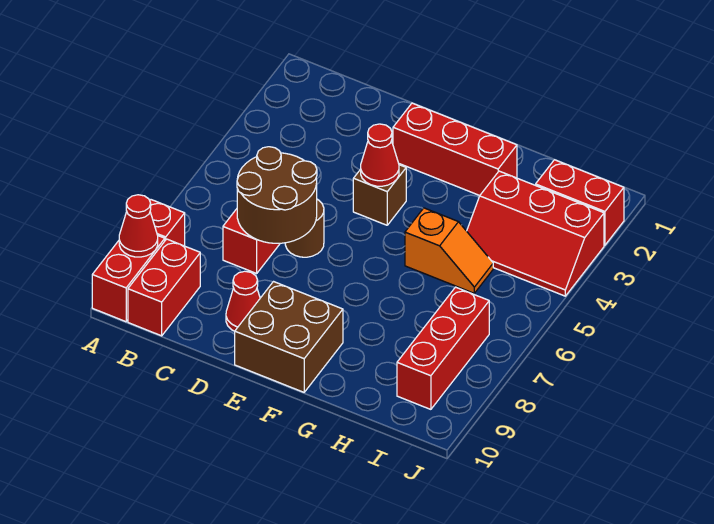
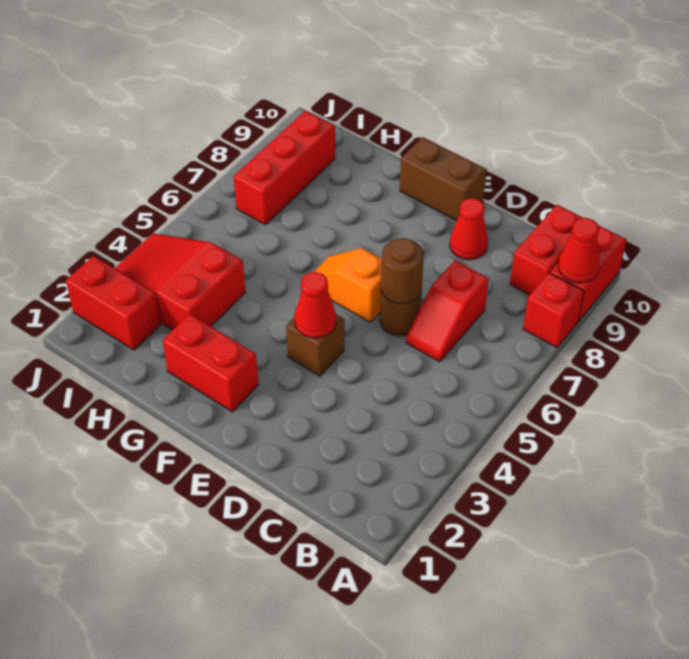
brown 2x2 round brick [237,147,317,243] -> brown 1x1 round brick [381,238,424,304]
red 1x3 brick [393,103,517,195] -> red 1x2 brick [163,314,258,412]
brown 2x2 brick [235,282,343,392] -> brown 1x2 brick [400,137,487,221]
orange 1x2 slope [405,208,493,293] -> orange 1x2 slope moved to [314,248,382,322]
red 2x3 slope [467,171,604,296] -> red 2x3 slope turned to [115,233,245,330]

